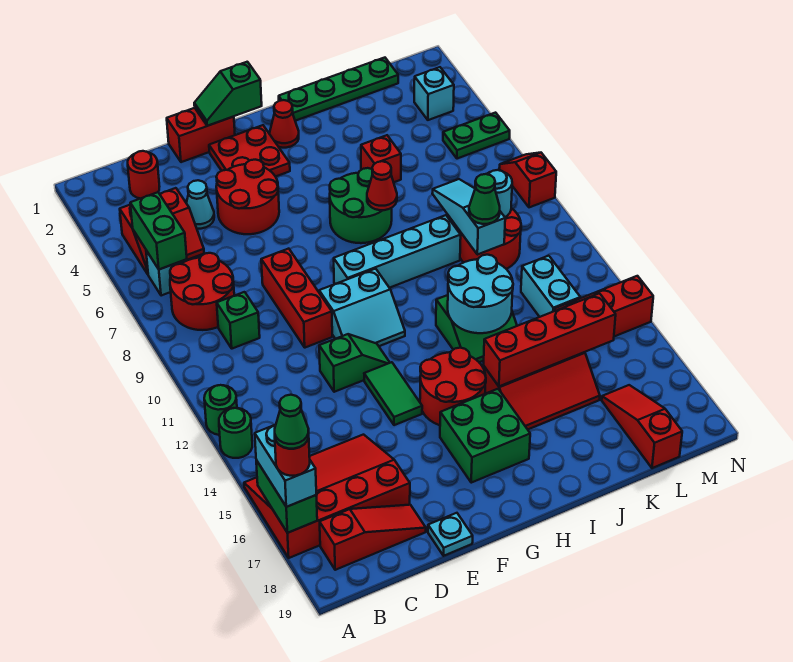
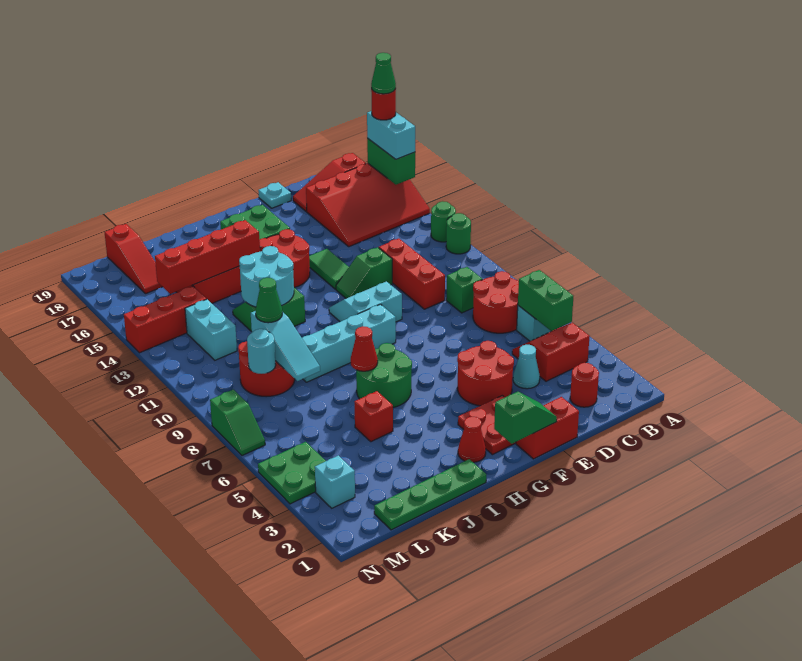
red 1x3 brick [261,249,332,348] -> red 1x3 brick moved to [379,239,445,309]
green 1x2 plate [443,113,510,159] -> green 2x2 plate [258,442,326,504]
red 1x2 slope [499,153,556,207] -> green 1x2 slope [210,389,265,455]

